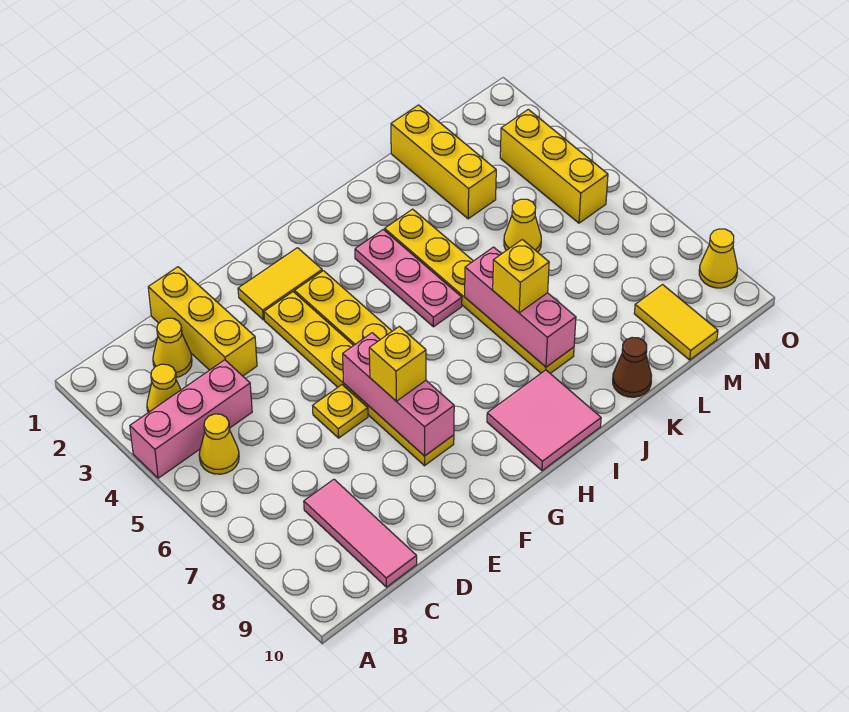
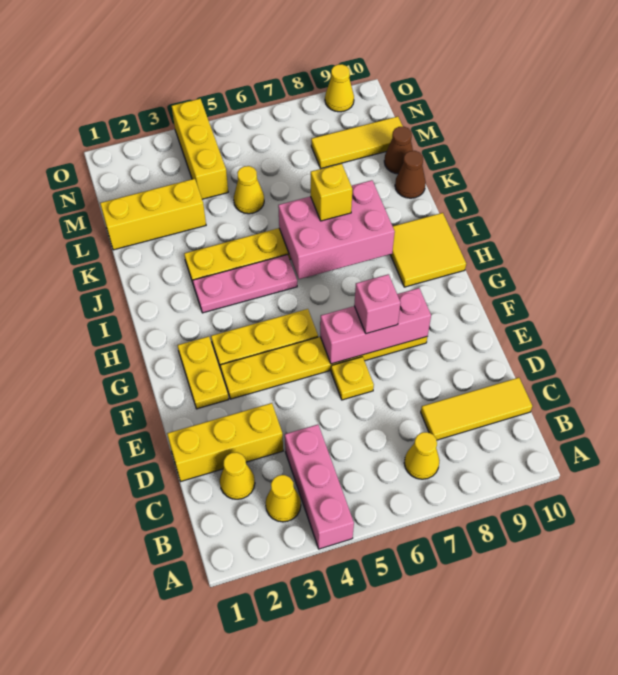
yellow 1x1 cone [199,414,239,474] -> yellow 1x1 cone moved to [404,432,439,479]
pink 1x3 tile [304,479,417,587] -> yellow 1x3 tile [421,378,532,440]
yellow 1x2 tile [238,248,322,320] -> yellow 1x2 plate [177,336,229,409]
yellow 1x1 brick [369,326,426,401] -> pink 1x1 brick [354,274,401,334]
pink 2x2 tile [487,370,601,471] -> yellow 2x2 tile [390,213,466,287]
pink 1x3 brick [465,247,576,367] -> pink 2x3 brick [278,180,395,279]
none -> brown 1x1 cone [384,126,413,174]
yellow 1x2 tile [634,285,718,360] -> yellow 1x3 tile [311,117,403,168]
yellow 1x3 brick [500,109,608,223] -> yellow 1x3 brick turned to [172,99,228,199]

